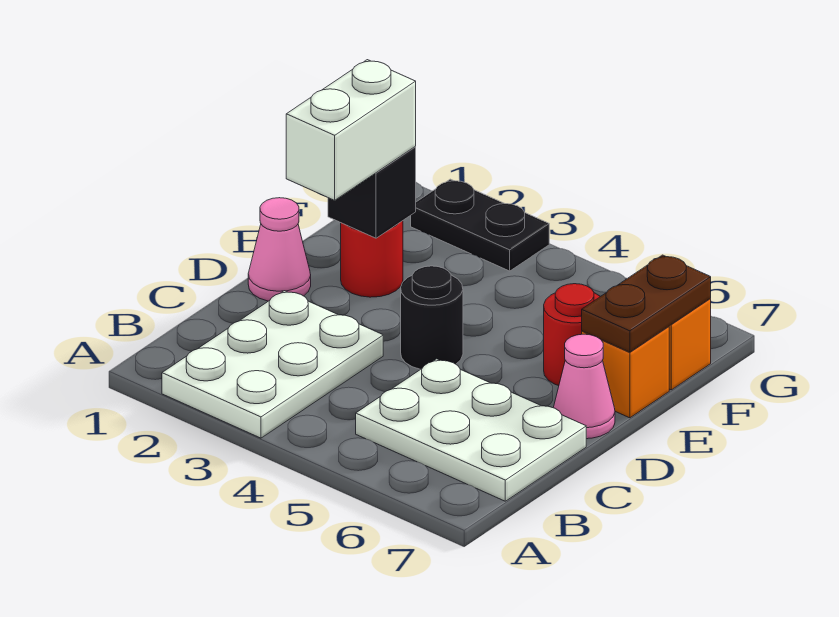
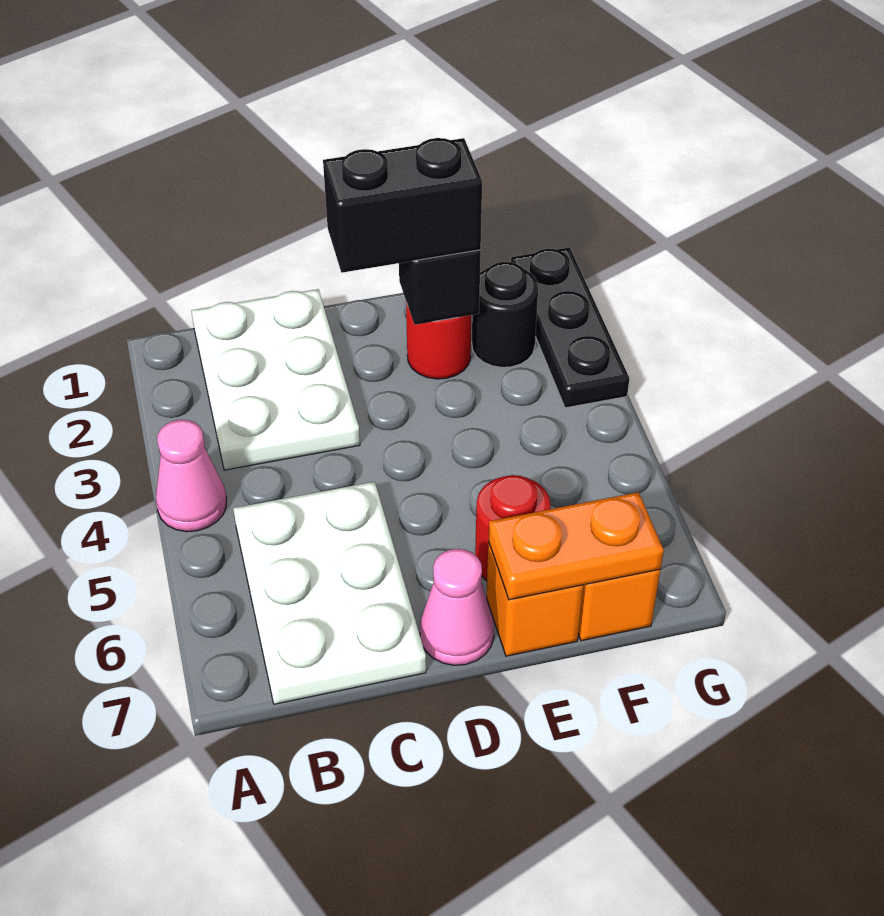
white 2x3 plate [162,291,383,438] -> white 2x3 plate turned to [191,289,360,470]
pink 1x1 cone [248,198,311,301] -> pink 1x1 cone moved to [156,420,226,532]
white 1x2 brick [286,60,416,200] -> black 1x2 brick [323,138,482,273]
black 1x1 round brick [401,266,463,369] -> black 1x1 round brick moved to [472,262,538,367]
brown 1x2 plate [582,255,711,352] -> orange 1x2 plate [488,492,664,600]
black 1x2 plate [411,179,549,271] -> black 1x3 plate [511,247,629,408]

